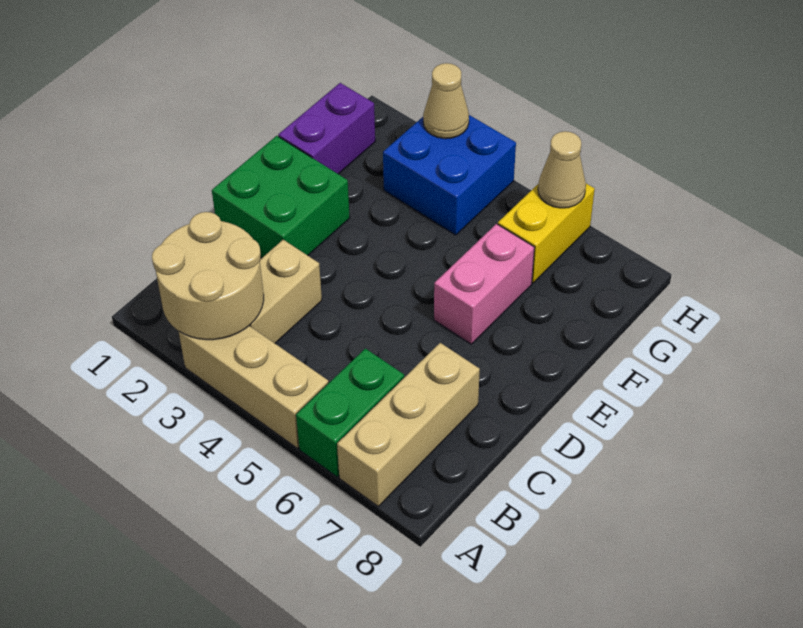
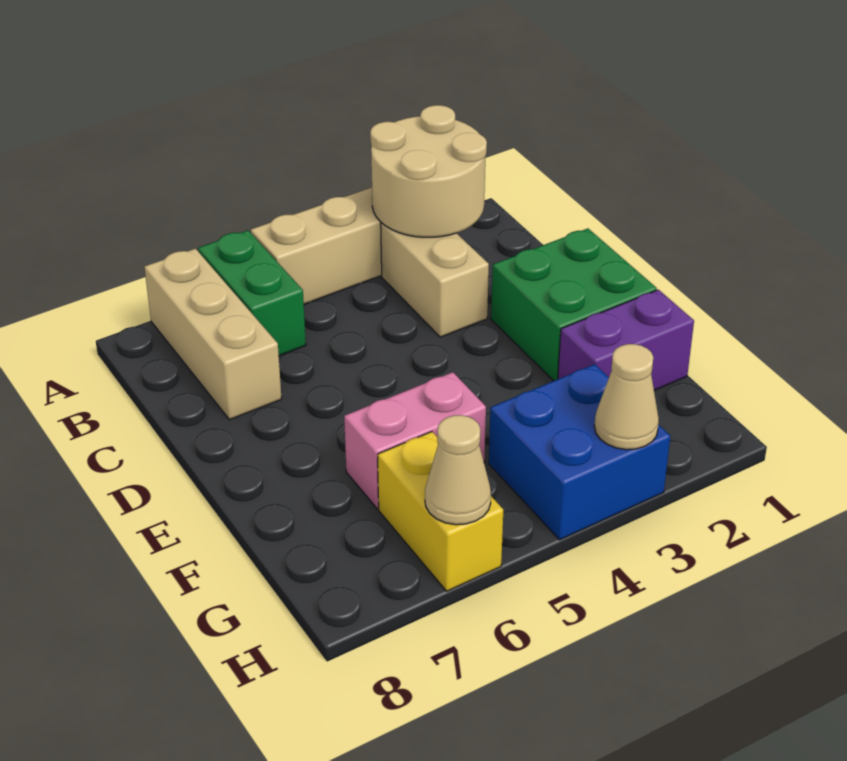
pink 1x2 brick [434,224,535,344] -> pink 1x2 brick turned to [344,372,486,509]
purple 1x2 brick [278,83,375,174] -> purple 1x2 brick turned to [558,290,694,390]

